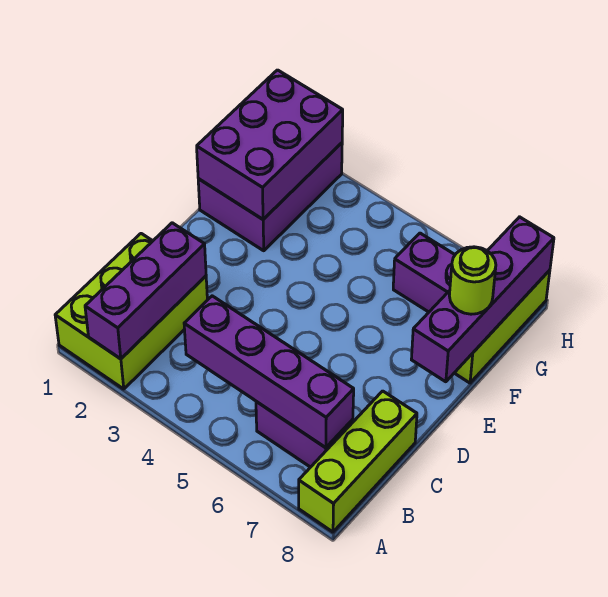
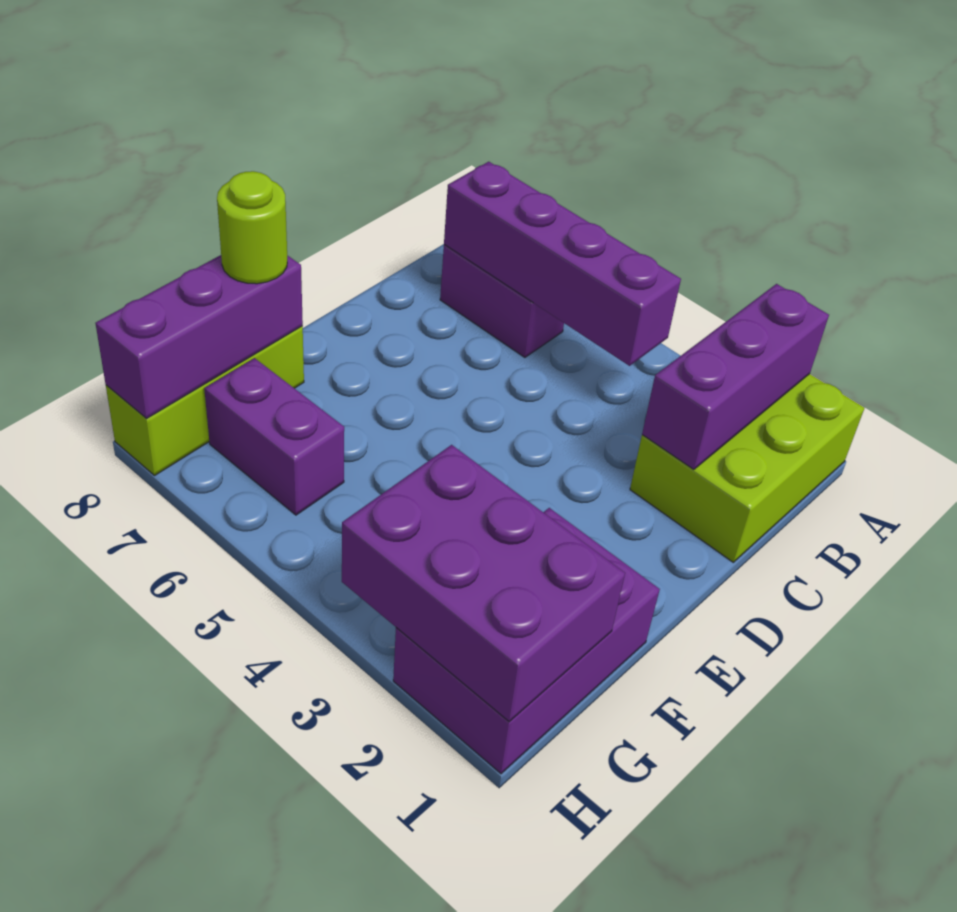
lime 1x3 brick [299,391,417,532] -> none
purple 1x4 brick [411,217,554,382] -> purple 1x3 brick [95,255,303,418]
purple 2x3 brick [197,70,343,219] -> purple 2x3 brick turned to [342,445,625,722]

